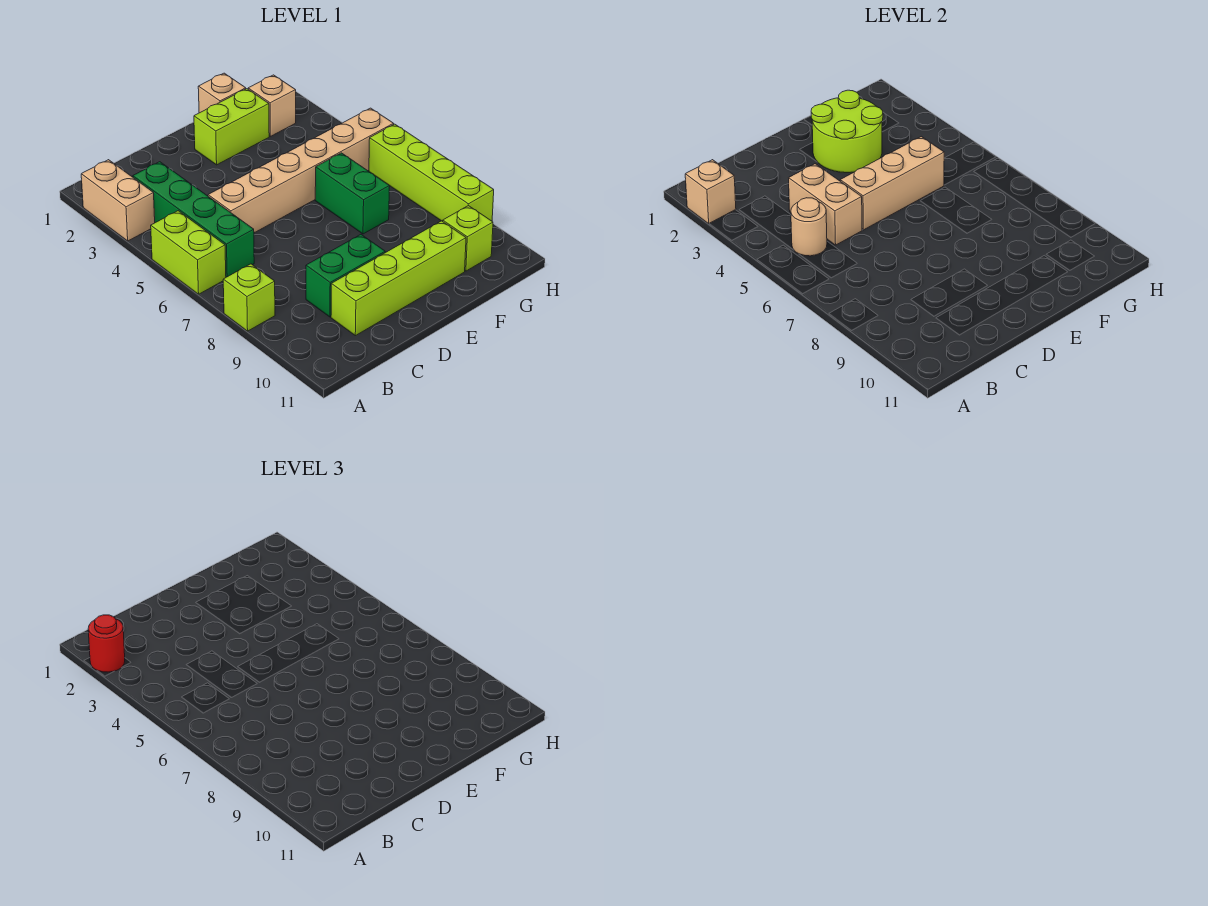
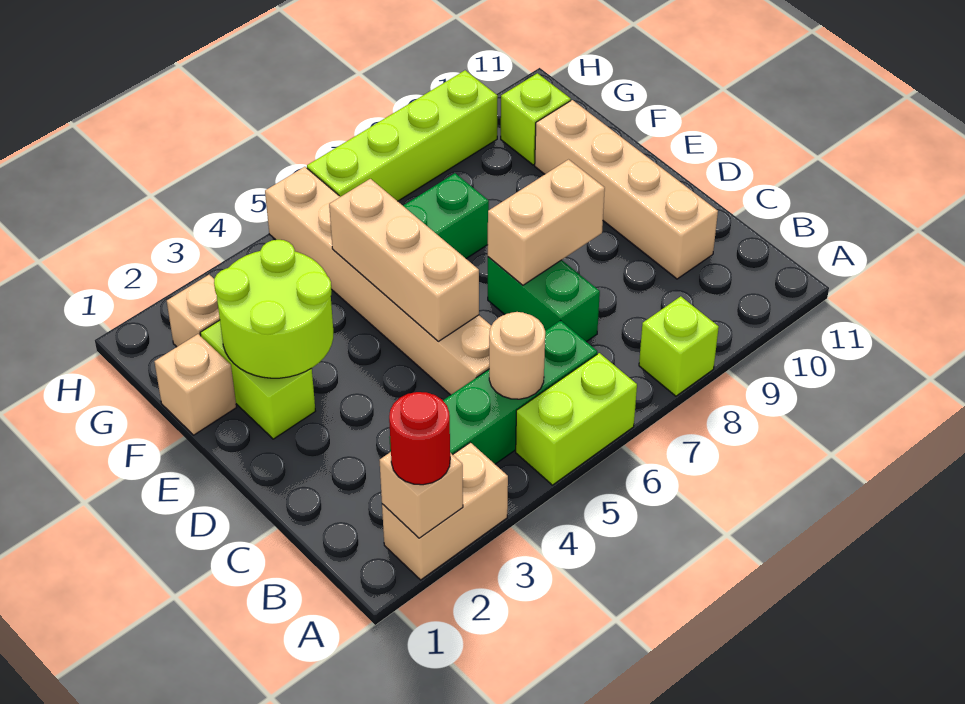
tan 1x2 brick [789,164,862,245] -> tan 1x2 brick moved to [488,160,605,285]
green 1x2 brick [306,235,385,317] -> green 1x2 brick moved to [488,257,600,342]
lime 1x4 brick [331,221,466,336] -> tan 1x4 brick [535,100,718,279]

